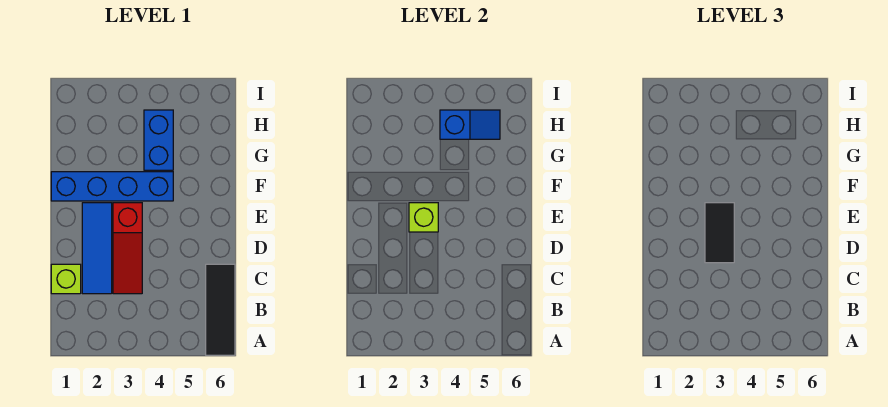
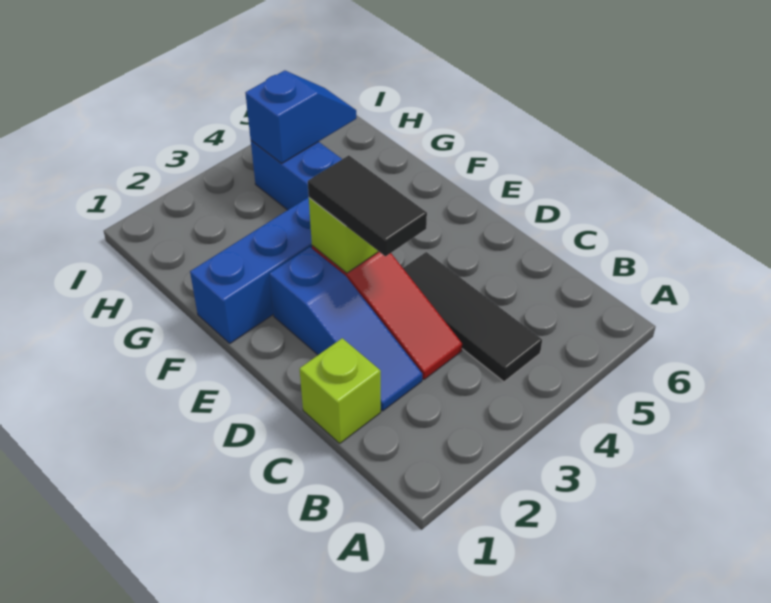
black 1x3 tile [206,264,235,355] -> black 1x3 tile moved to [403,252,542,382]
blue 1x3 tile [82,203,112,294] -> blue 1x3 slope [269,247,422,411]

